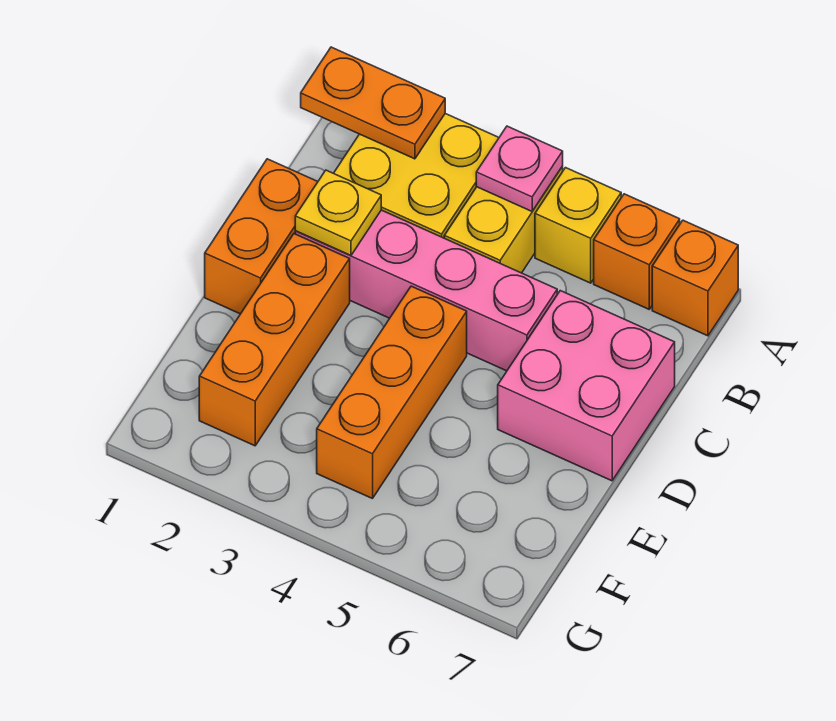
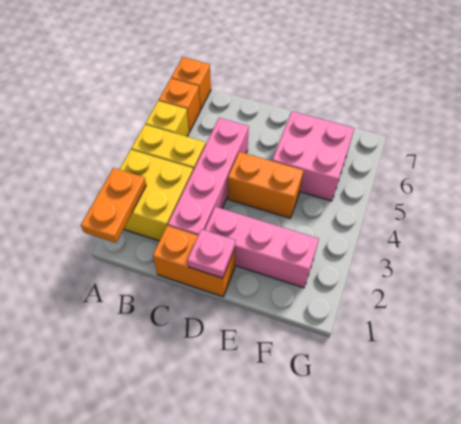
pink 1x1 plate [476,126,563,211] -> pink 1x1 plate moved to [187,229,236,278]
yellow 1x1 plate [295,170,381,255] -> none
pink 2x2 brick [498,291,675,481] -> pink 2x2 brick moved to [272,111,354,201]
orange 1x3 brick [199,234,350,446] -> pink 1x3 brick [205,207,319,288]
orange 1x3 brick [317,286,467,499] -> orange 1x2 brick [228,152,304,218]

